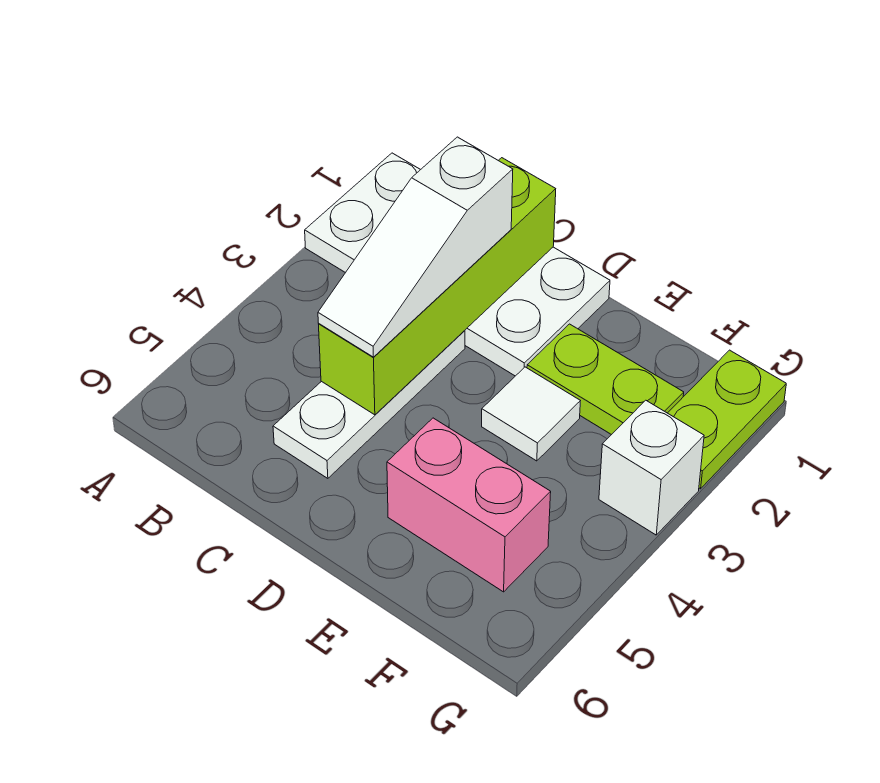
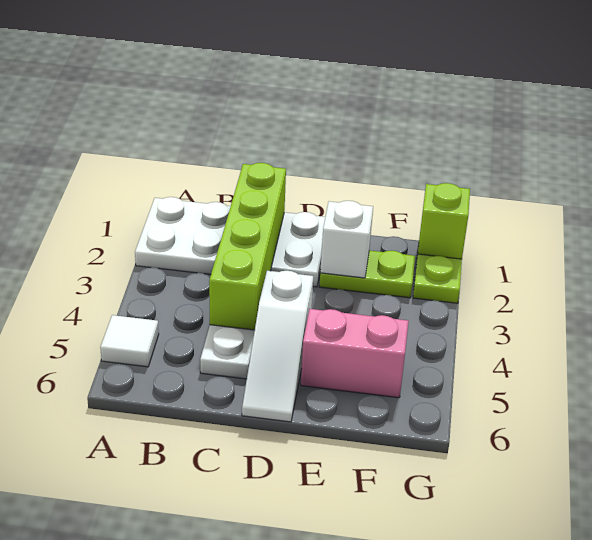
white 1x3 slope [318,137,513,357] -> white 1x3 slope moved to [242,271,313,422]
white 1x1 tile [482,367,580,461] -> white 1x1 tile moved to [100,315,159,367]
none -> lime 1x1 brick [418,183,470,259]
white 1x1 brick [599,400,704,535] -> white 1x1 brick moved to [320,201,373,278]

